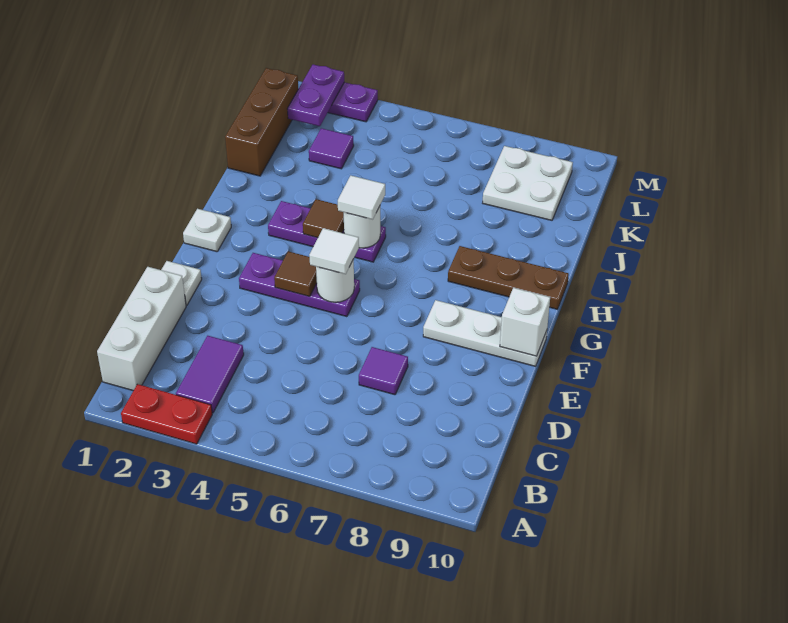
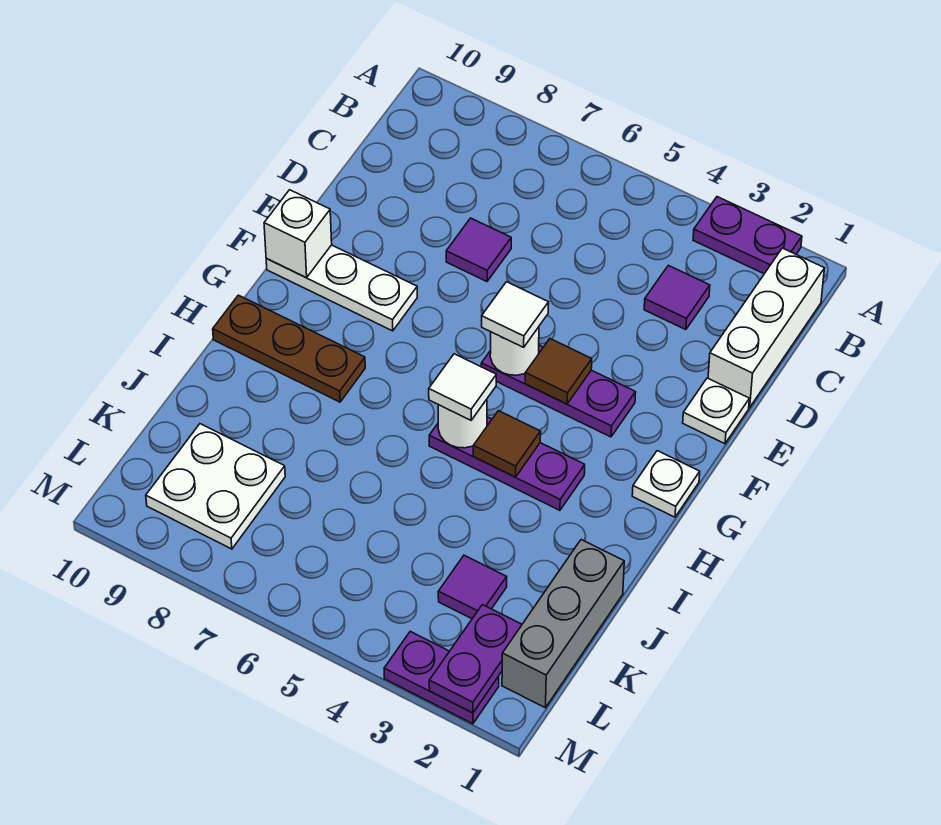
red 1x2 plate [121,384,212,444] -> purple 1x2 plate [693,197,802,274]
purple 1x2 tile [176,336,244,413] -> purple 1x1 tile [644,265,710,330]
brown 1x3 brick [225,68,298,176] -> grey 1x3 brick [502,540,624,708]

